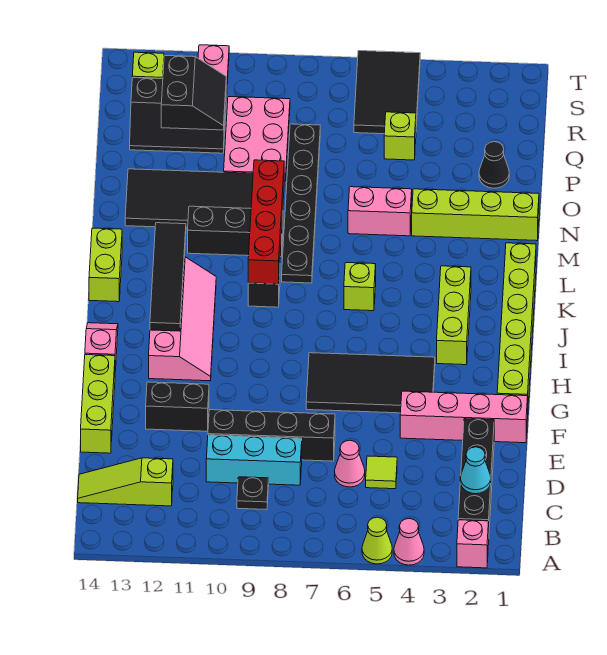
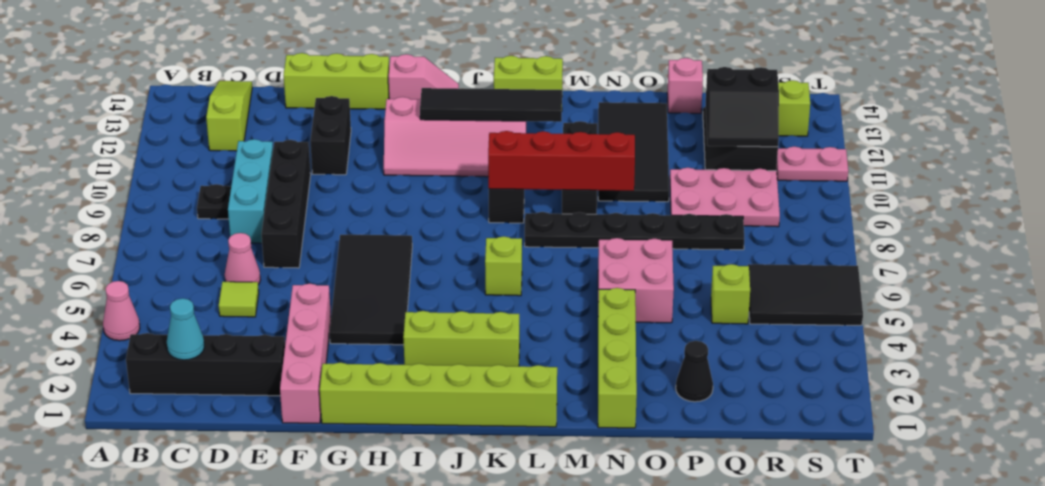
pink 1x1 brick [457,520,489,568] -> pink 1x1 brick moved to [667,58,703,113]
lime 1x1 cone [362,517,392,564] -> none
pink 1x2 brick [348,187,412,236] -> pink 2x2 brick [598,238,674,323]

